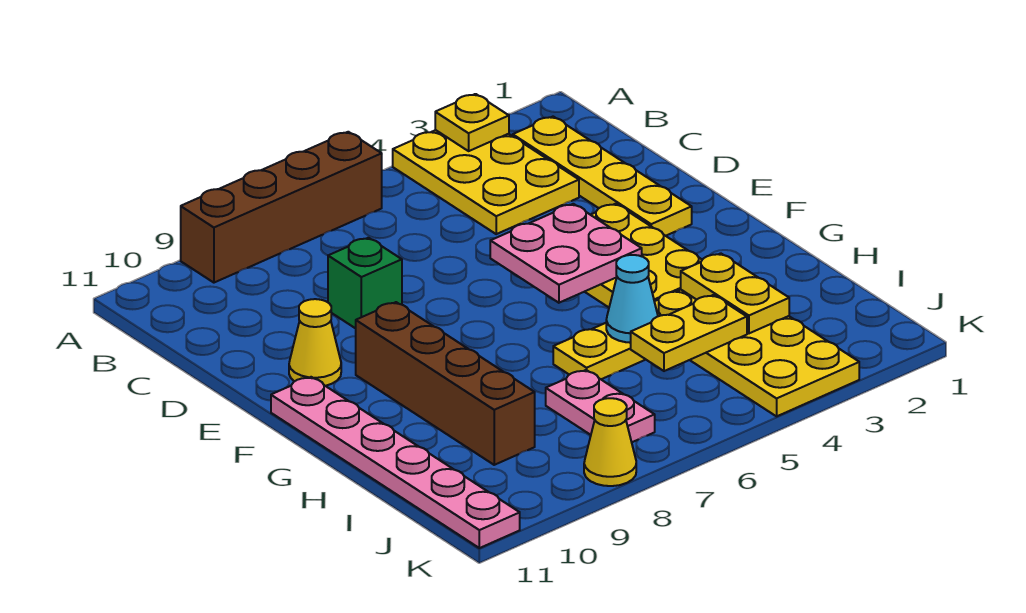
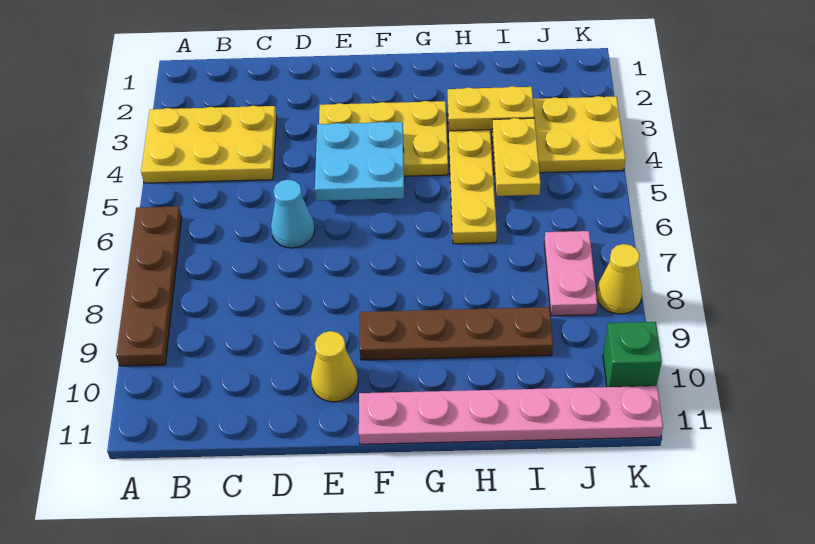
yellow 1x1 plate [435,94,509,151] -> none
brown 1x4 brick [181,132,382,283] -> brown 1x4 plate [116,206,182,366]
yellow 1x4 plate [513,117,692,236] -> none
green 1x1 brick [328,238,402,328] -> green 1x1 brick moved to [603,322,662,387]
pink 2x2 plate [490,204,642,303] -> cyan 2x2 plate [315,122,404,201]
brown 1x4 brick [356,302,535,465] -> brown 1x4 plate [360,307,553,360]
cyan 1x1 cone [606,255,658,343] -> cyan 1x1 cone moved to [271,180,315,248]
pink 1x2 plate [546,370,655,442] -> pink 1x2 plate turned to [544,231,598,316]

